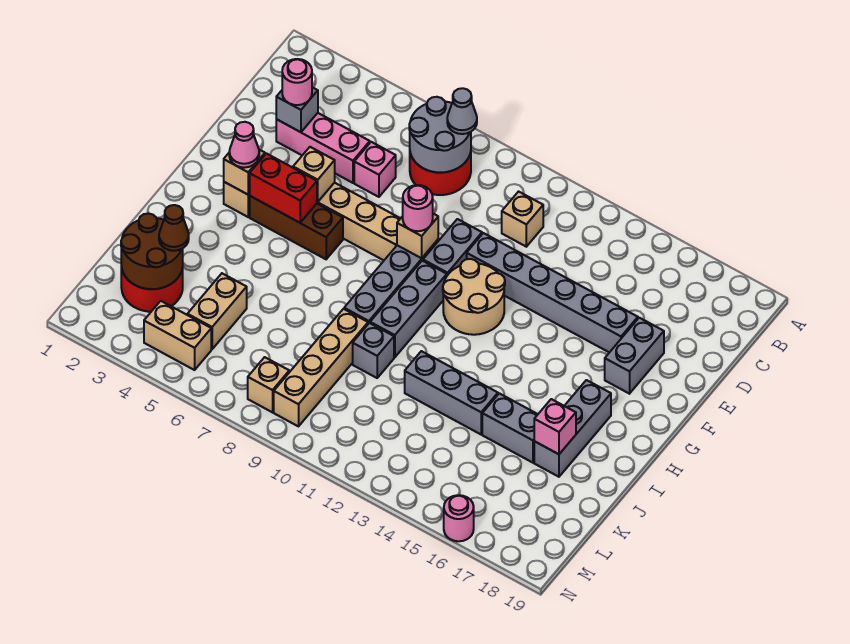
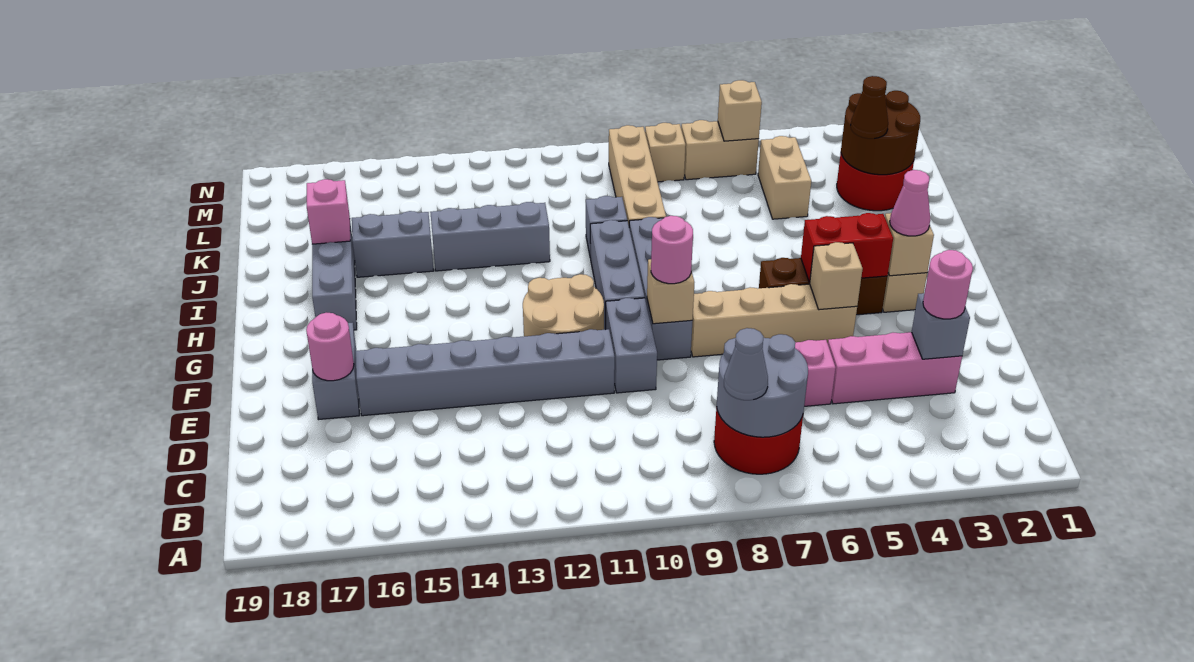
tan 1x1 brick [502,192,543,247] -> tan 1x1 brick moved to [718,80,762,141]
tan 1x2 brick [144,301,211,370] -> tan 1x2 brick moved to [681,120,759,180]
pink 1x1 round brick [444,495,474,541] -> pink 1x1 round brick moved to [306,313,354,381]

